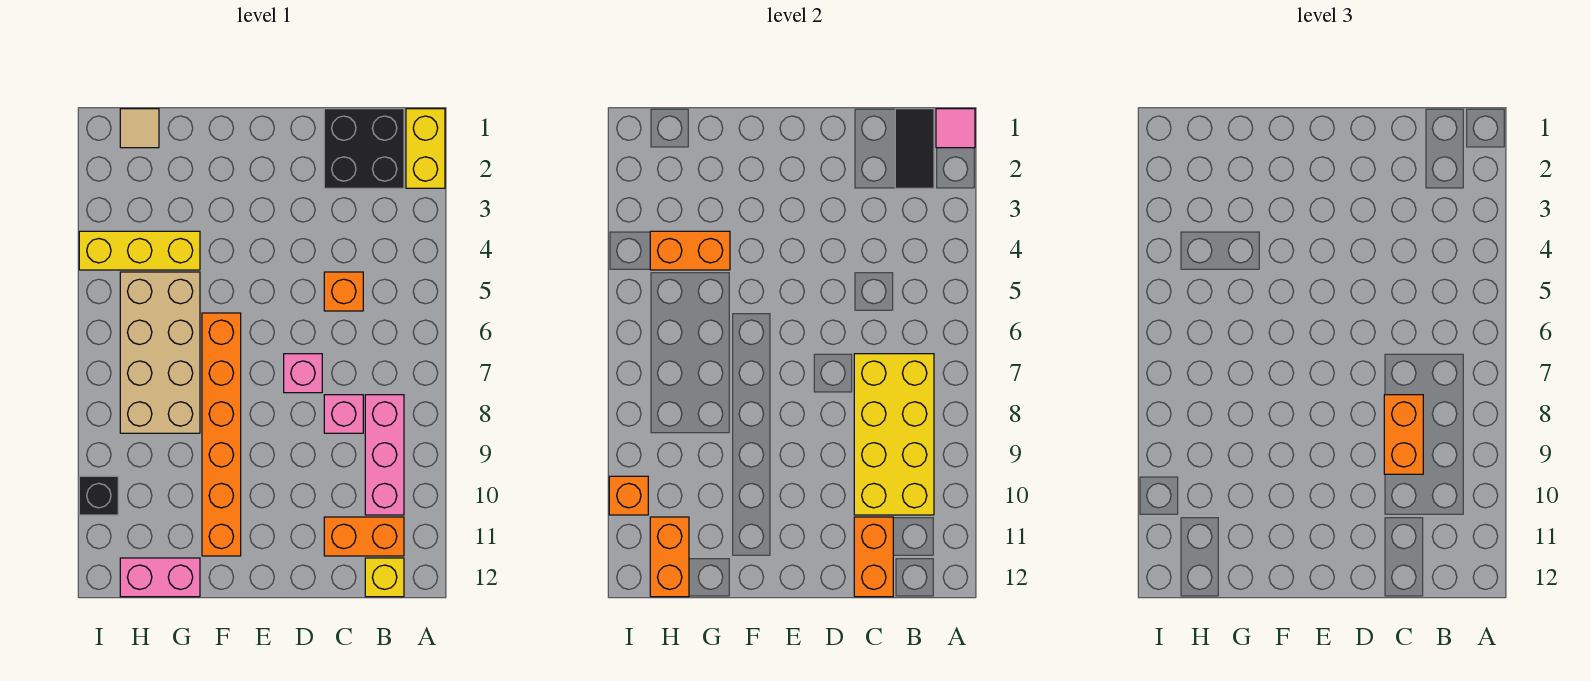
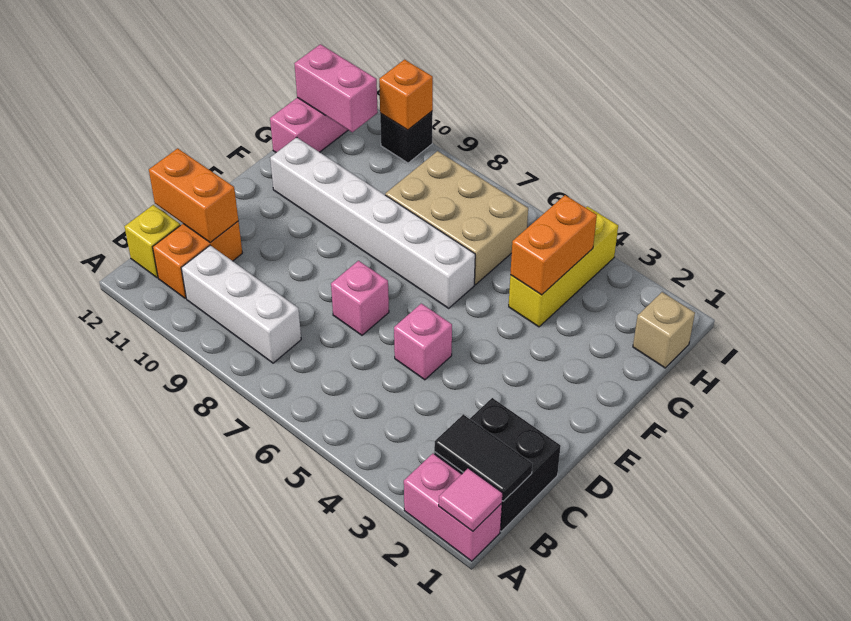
yellow 1x2 brick [406,109,445,188] -> pink 1x2 brick [404,453,502,561]
yellow 2x4 brick [854,354,934,515] -> none
pink 1x3 brick [365,395,404,515] -> white 1x3 brick [181,245,301,363]
orange 1x1 brick [324,272,363,311] -> none
pink 1x1 brick [324,395,363,433] -> pink 1x1 brick moved to [394,303,452,380]
orange 1x2 brick [1384,395,1423,474] -> none
orange 1x6 brick [202,313,241,556] -> white 1x6 brick [270,137,475,308]
tan 2x4 brick [120,272,200,433] -> tan 2x3 brick [385,151,528,285]
tan 1x1 tile [120,109,159,148] -> tan 1x1 brick [633,292,695,368]
orange 1x2 brick [650,517,689,597] -> pink 1x2 brick [294,44,378,132]

